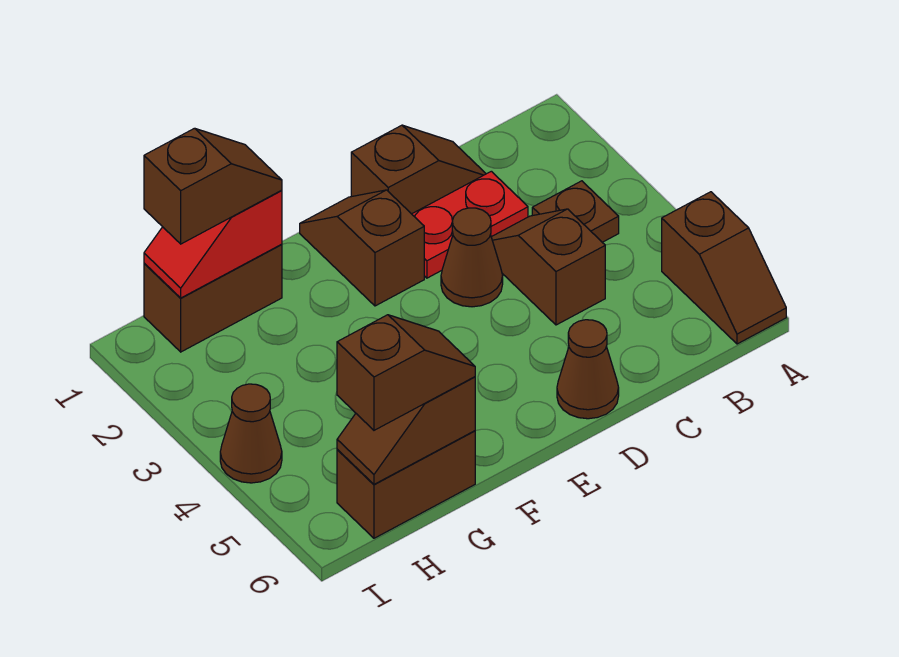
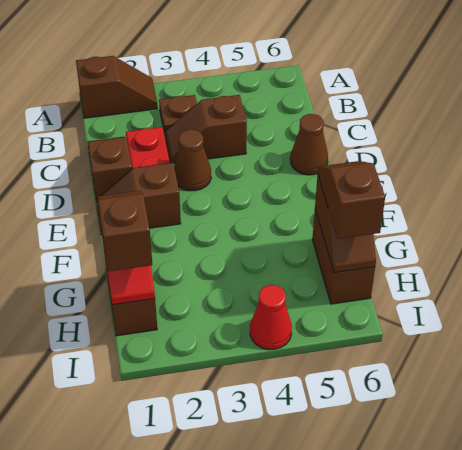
brown 1x2 slope [662,192,786,344] -> brown 1x2 slope moved to [76,56,158,118]
brown 1x1 cone [220,384,282,483] -> red 1x1 cone [250,285,292,350]

